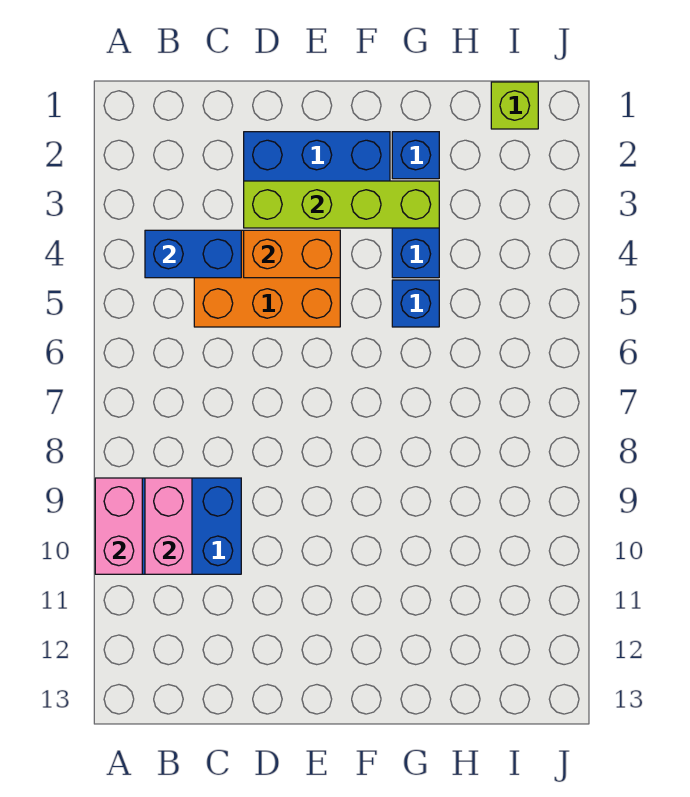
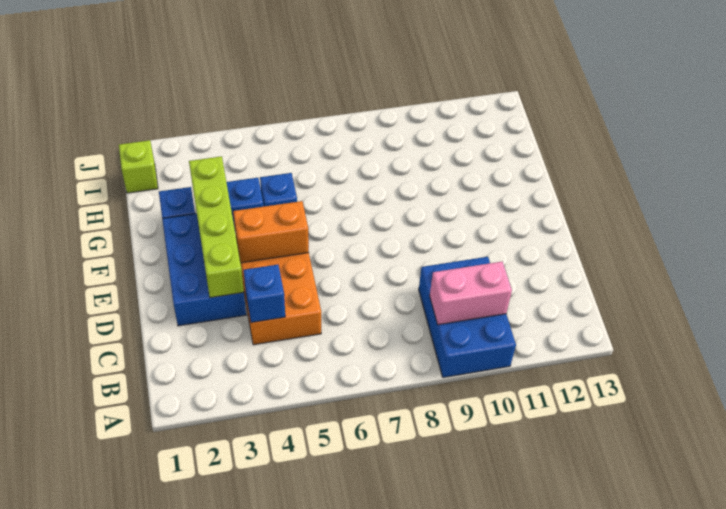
pink 1x2 brick [95,478,142,574] -> none
blue 1x2 brick [145,230,241,278] -> blue 1x1 brick [244,265,285,323]
orange 1x2 brick [244,230,340,278] -> orange 1x2 brick turned to [233,201,309,263]

